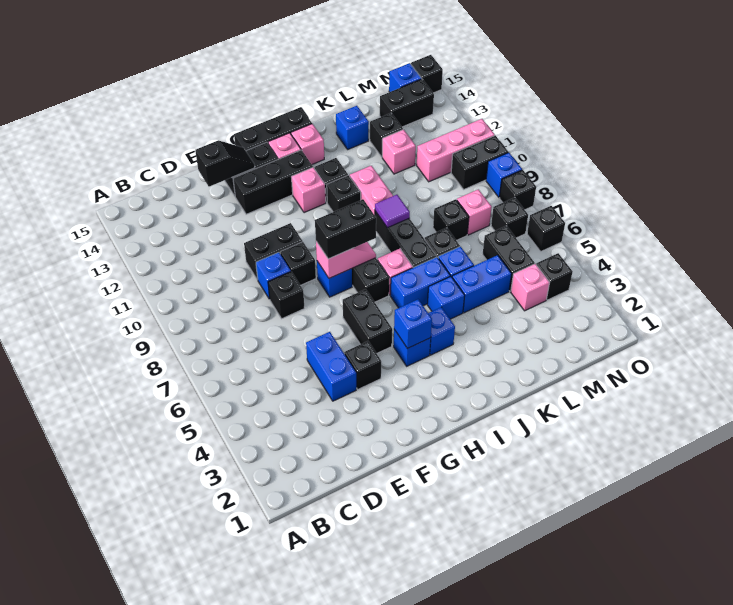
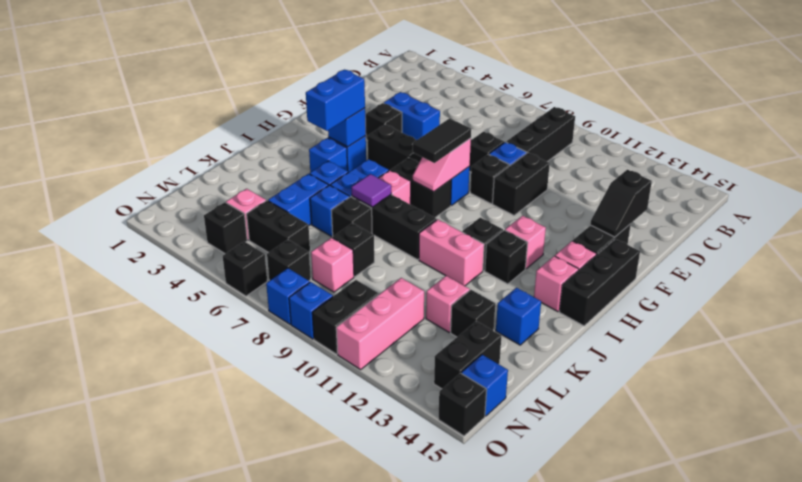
black 1x3 brick [233,150,313,214] -> black 1x3 brick moved to [506,107,575,162]
black 1x2 brick [315,199,376,259] -> black 1x2 tile [413,118,471,163]
none -> blue 1x2 brick [306,70,365,131]
purple 1x1 tile [375,195,410,228] -> purple 1x1 tile moved to [352,174,391,207]
black 1x1 brick [499,170,536,210] -> blue 1x1 brick [266,268,310,324]

